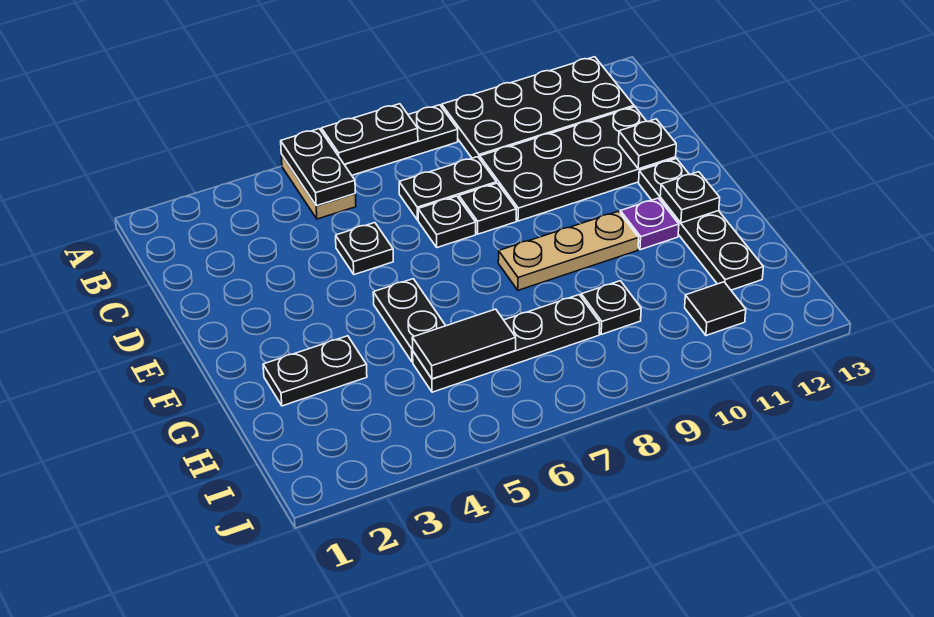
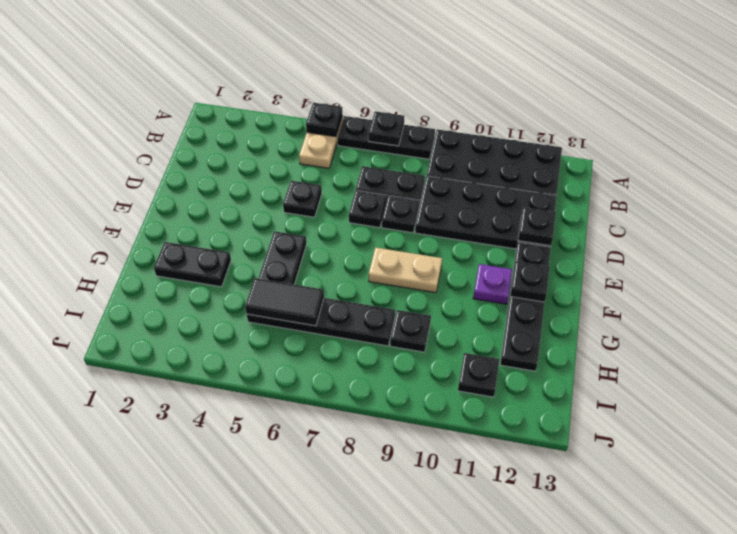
black 1x2 plate [281,129,355,206] -> black 1x1 plate [306,103,343,137]
black 1x2 plate [321,104,418,164] -> black 1x1 plate [369,111,404,146]
tan 1x3 plate [498,211,639,290] -> tan 1x2 plate [369,247,442,293]
black 1x1 tile [685,282,746,336] -> black 1x1 plate [458,353,500,397]

